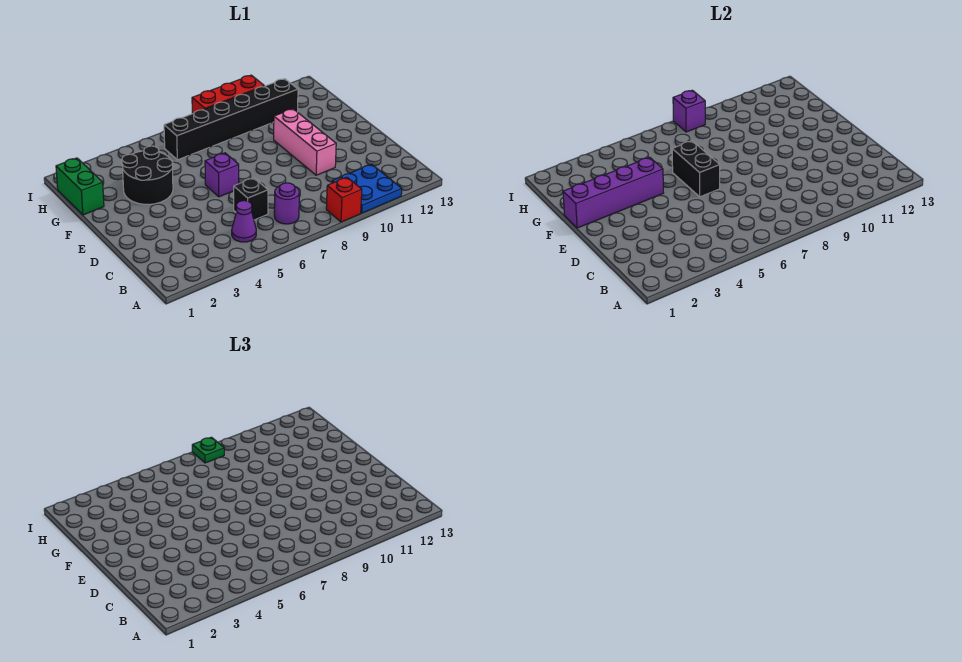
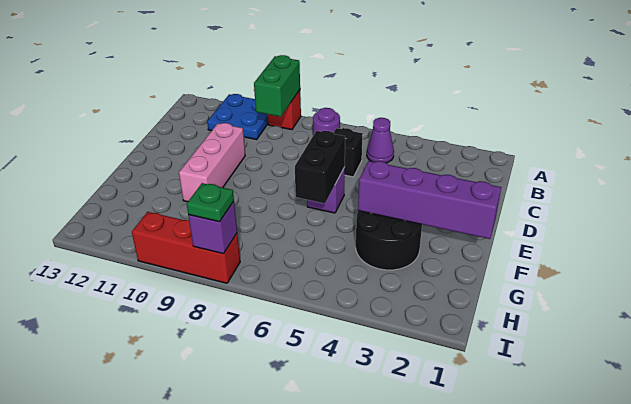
green 1x2 brick [56,158,104,215] -> green 1x2 brick moved to [254,55,300,117]
black 1x6 brick [164,79,298,160] -> none

